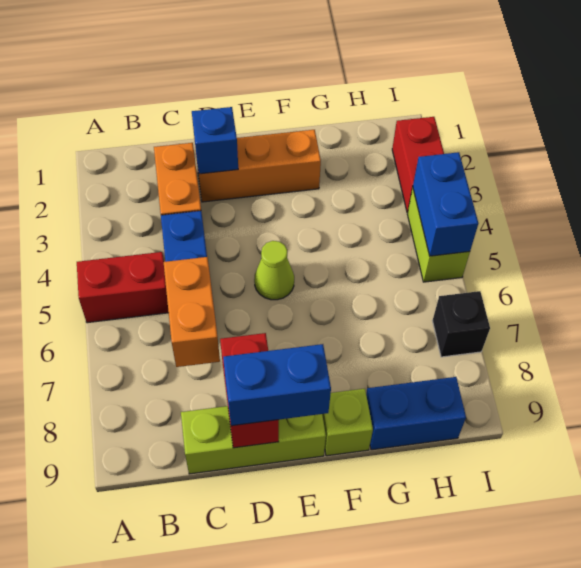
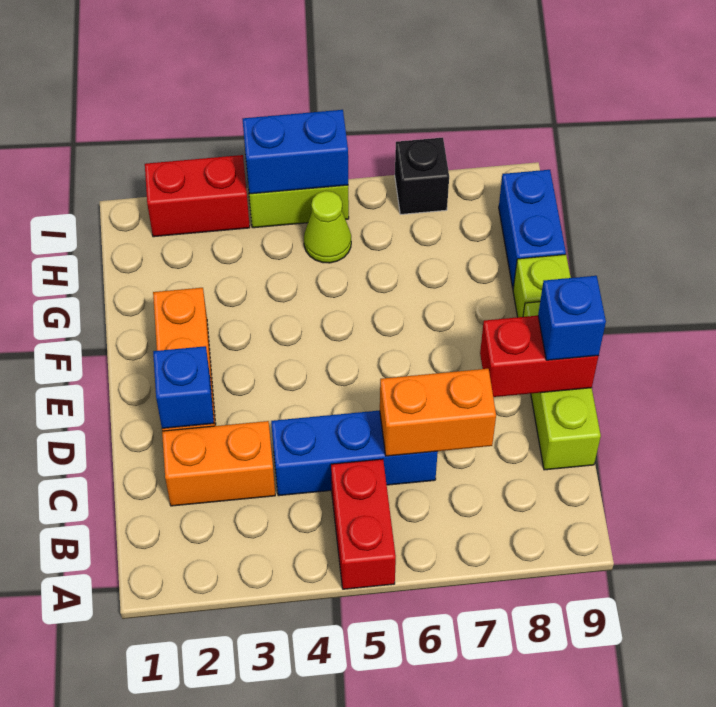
blue 1x2 brick [223,344,331,426] -> blue 1x1 brick [538,276,606,360]
lime 1x1 cone [254,241,294,300] -> lime 1x1 cone moved to [304,191,351,263]

